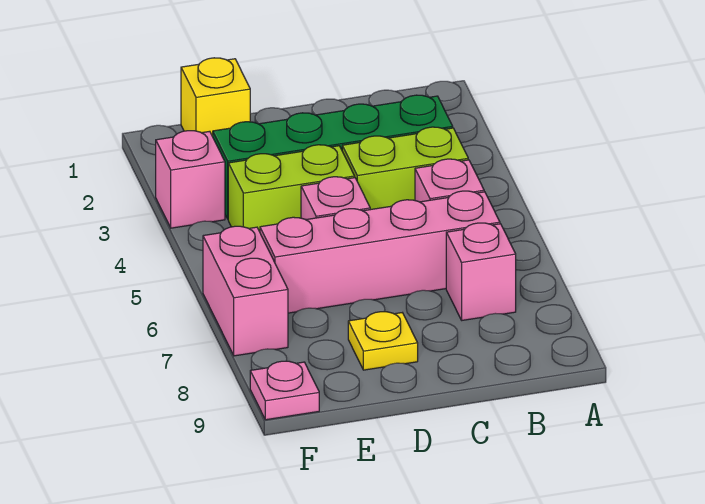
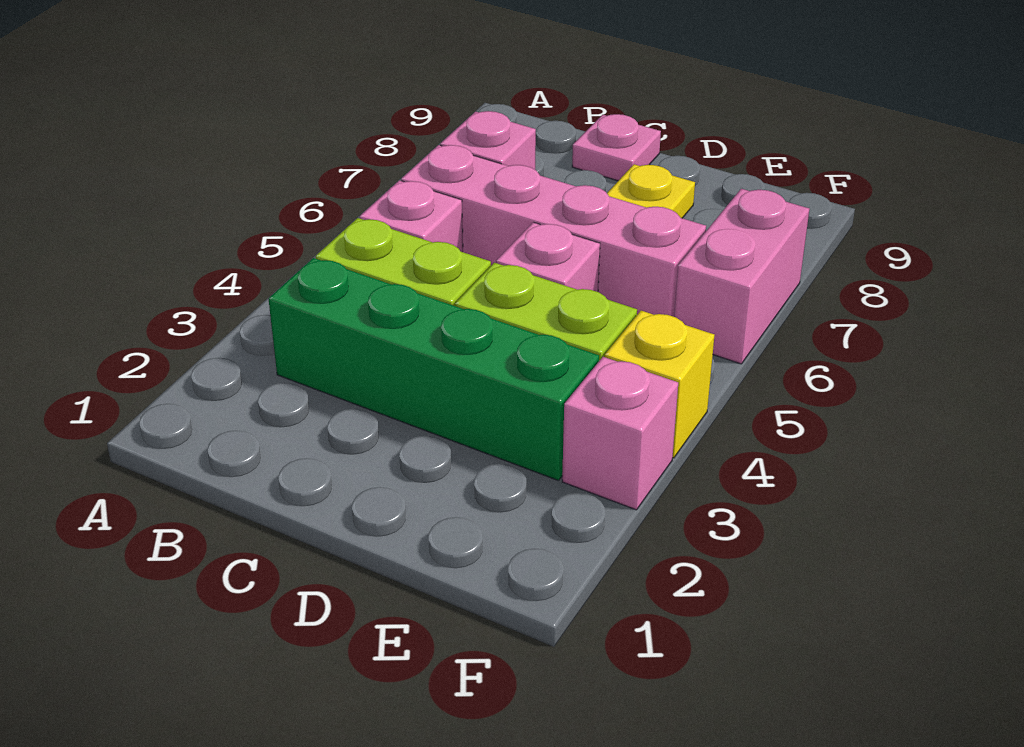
yellow 1x1 brick [181,58,250,136] -> yellow 1x1 brick moved to [605,311,715,458]
pink 1x1 plate [250,361,319,420] -> pink 1x1 plate moved to [572,114,661,181]

